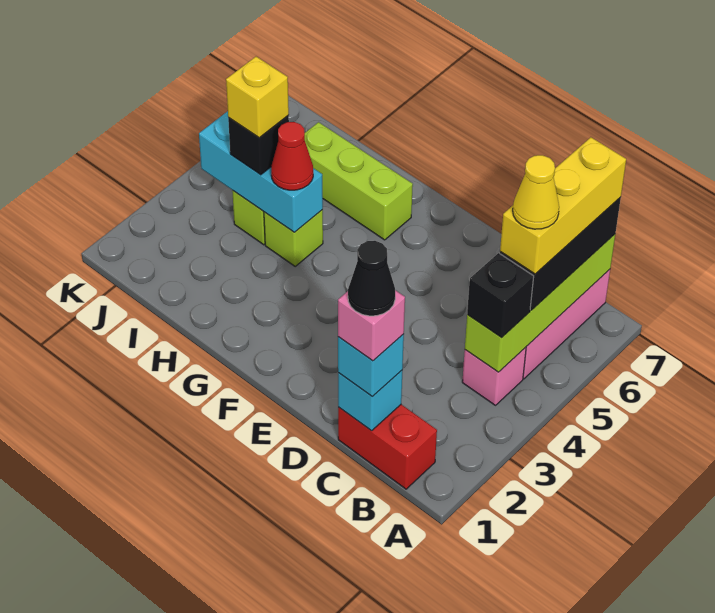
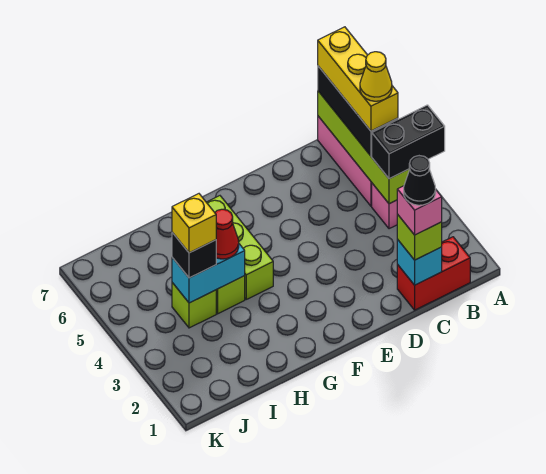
black 1x1 brick [467,253,534,338] -> black 1x2 brick [372,105,445,179]
cyan 1x1 brick [338,334,404,397] -> lime 1x1 brick [397,214,442,260]
lime 1x3 brick [305,122,413,240] -> lime 1x3 brick turned to [206,196,273,299]
cyan 1x3 brick [199,111,323,232] -> cyan 1x2 brick [172,244,245,303]

